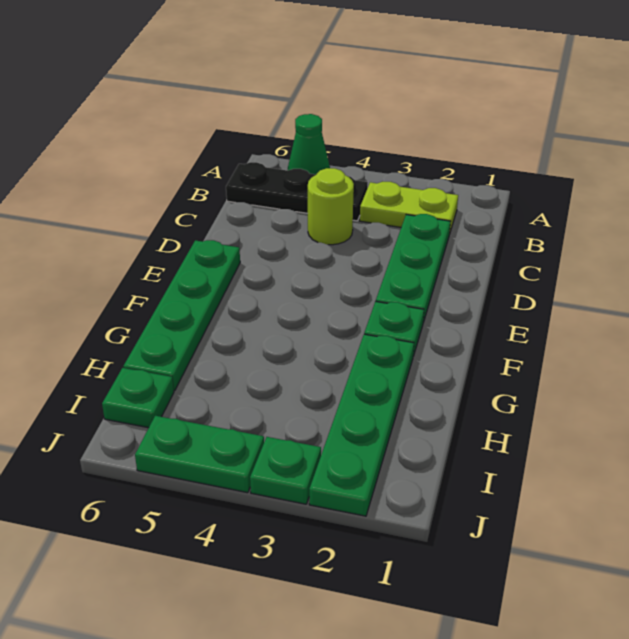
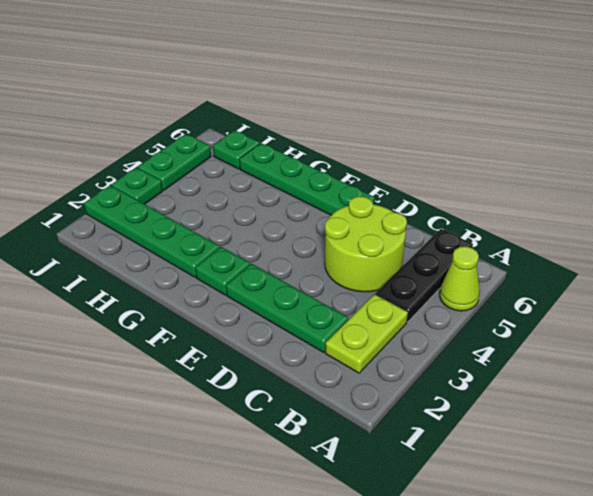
green 1x1 cone [288,114,330,175] -> lime 1x1 cone [440,246,480,311]
lime 1x1 round brick [308,168,354,245] -> lime 2x2 round brick [325,196,407,292]

